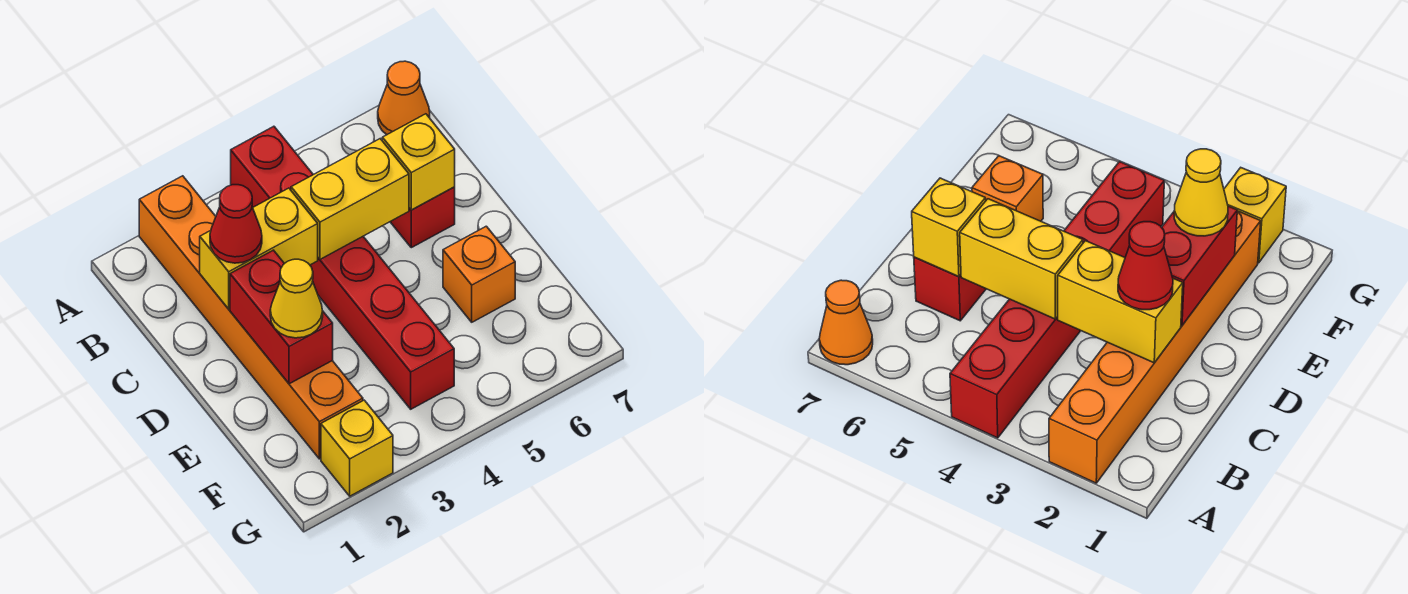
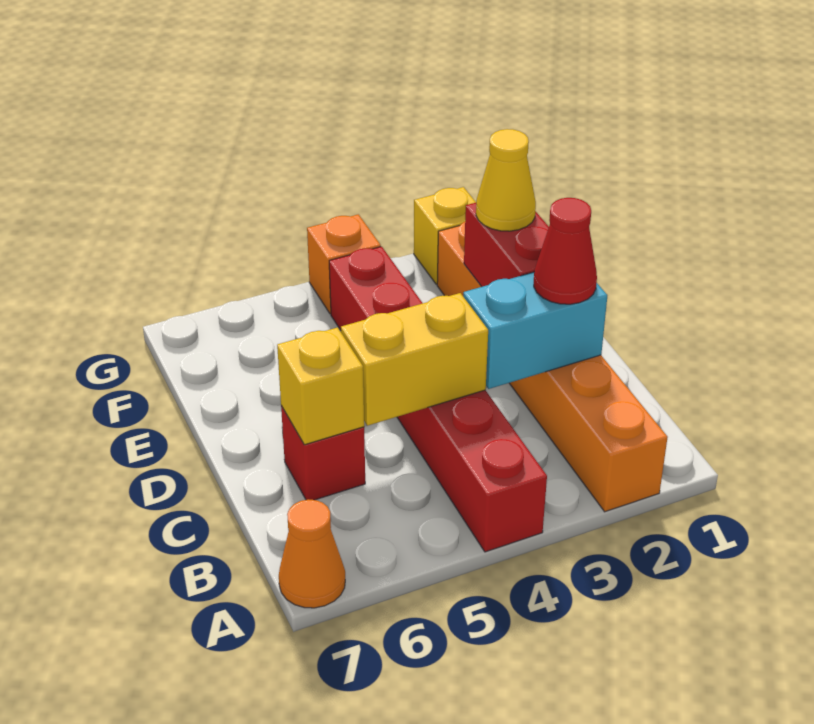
yellow 1x2 brick [200,188,318,309] -> cyan 1x2 brick [463,272,607,389]
orange 1x1 brick [443,226,515,322] -> orange 1x1 brick moved to [307,214,381,314]

